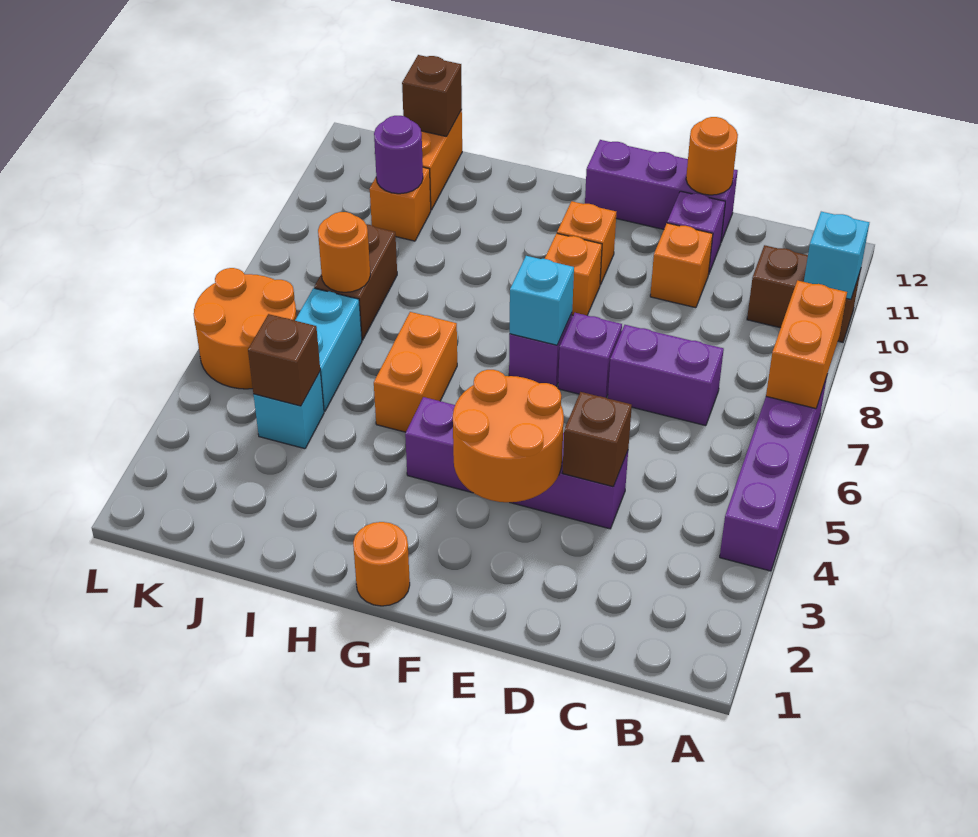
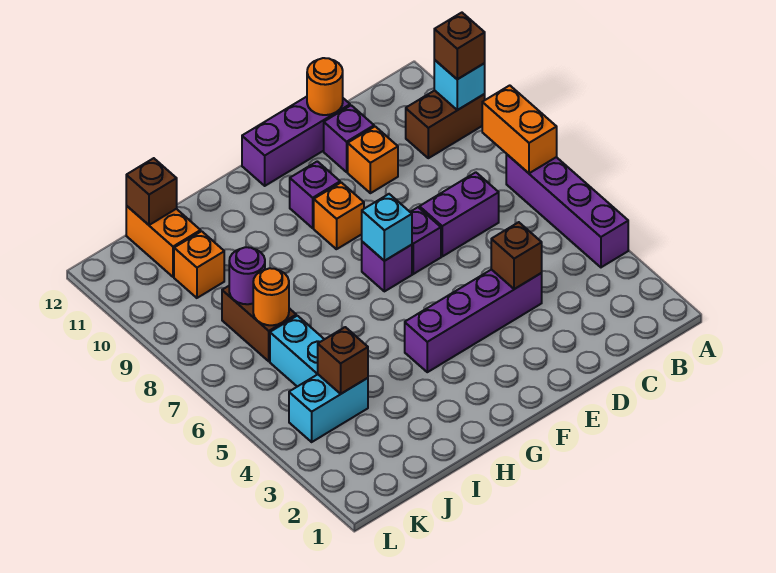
none -> brown 1x1 brick [434,13,485,79]
orange 2x2 round brick [453,370,564,502] -> none
orange 1x1 brick [557,201,616,285] -> purple 1x1 brick [290,161,340,228]
orange 1x1 round brick [353,522,410,606] -> none
orange 1x2 brick [374,312,457,432] -> none
cyan 1x1 brick [254,372,324,449] -> cyan 1x2 brick [289,374,368,442]
purple 1x1 round brick [374,116,423,194] -> purple 1x1 round brick moved to [229,247,265,304]
orange 2x2 round brick [194,268,297,389] -> none

